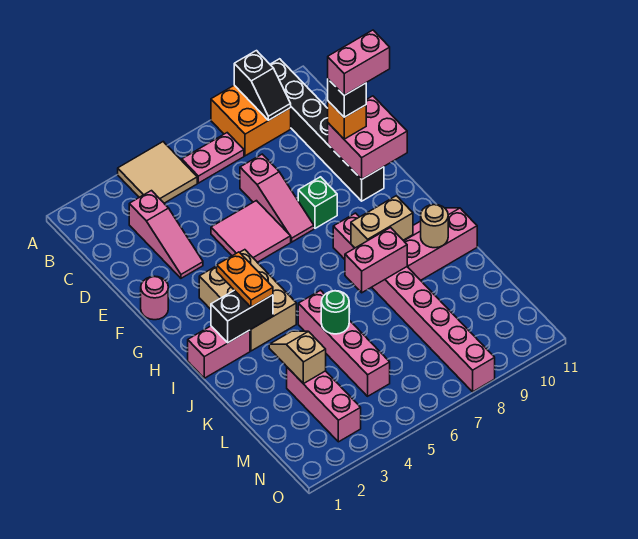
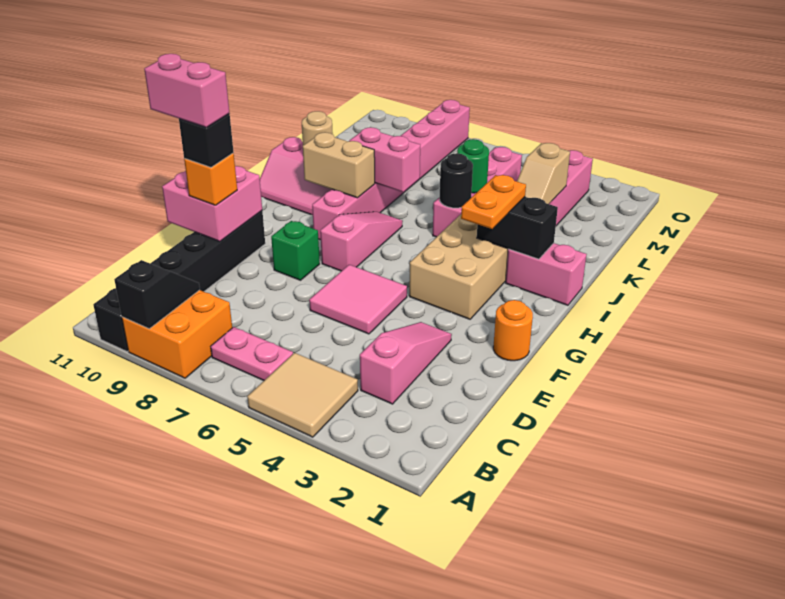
pink 1x3 slope [240,154,314,242] -> pink 1x3 slope moved to [320,212,403,271]
pink 1x1 round brick [141,276,168,320] -> orange 1x1 round brick [493,300,533,361]
none -> black 1x1 round brick [440,153,473,208]

